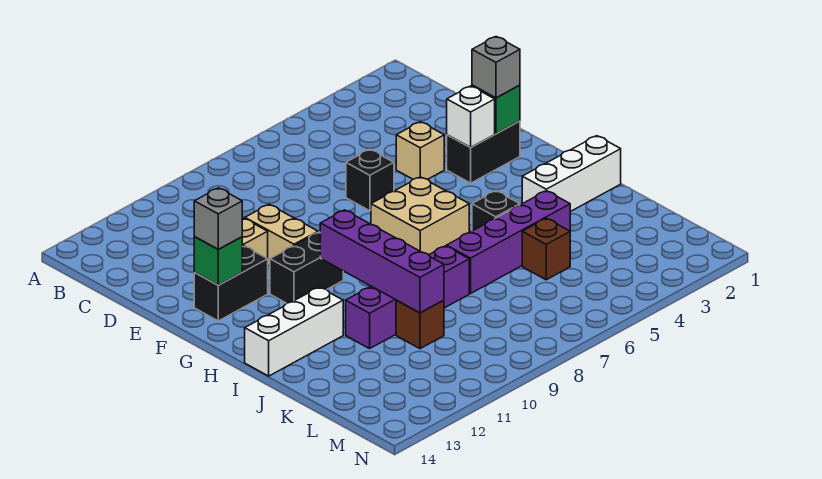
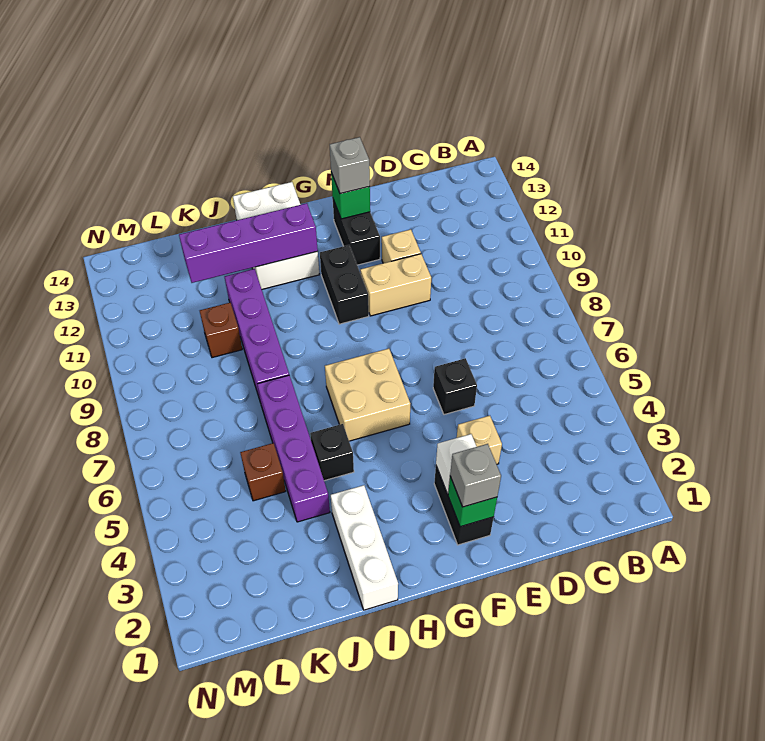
purple 1x4 brick [320,210,444,313] -> purple 1x4 brick moved to [179,203,318,283]
white 1x3 brick [245,287,343,376] -> white 2x3 brick [233,182,320,289]

